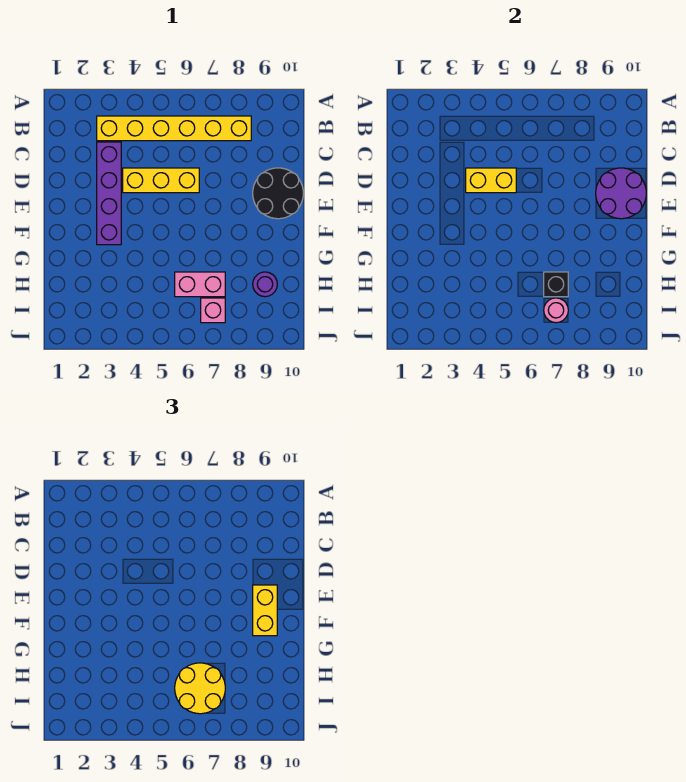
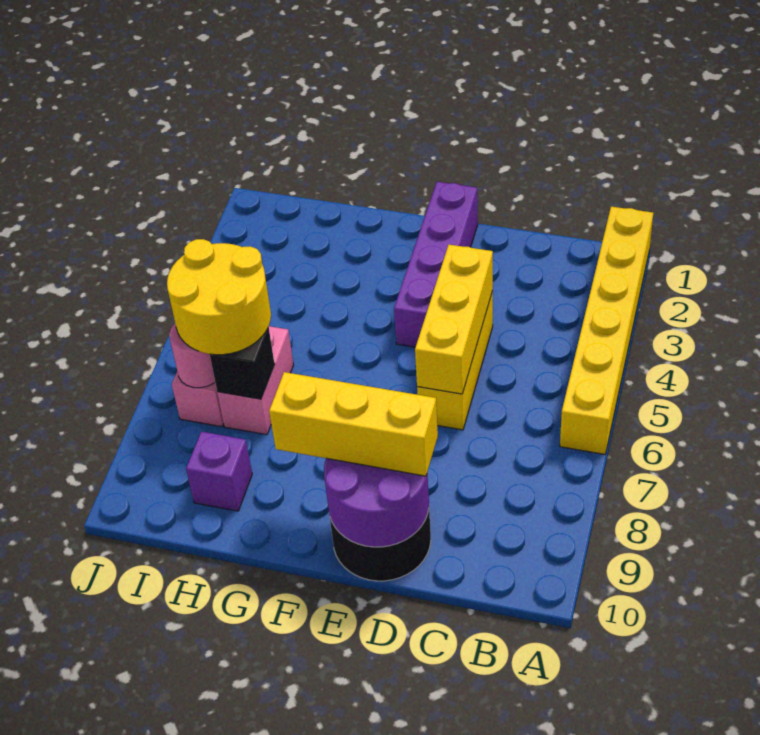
yellow 1x6 brick [97,116,251,141] -> yellow 1x6 brick moved to [560,207,653,454]
purple 1x4 brick [97,142,121,245] -> purple 1x4 brick turned to [394,182,478,347]
yellow 1x2 brick [466,168,516,193] -> yellow 1x3 brick [415,245,493,394]
yellow 1x2 brick [253,585,277,636] -> yellow 1x3 brick [269,372,438,476]
purple 1x1 round brick [253,272,277,297] -> purple 1x1 brick [186,432,252,511]

